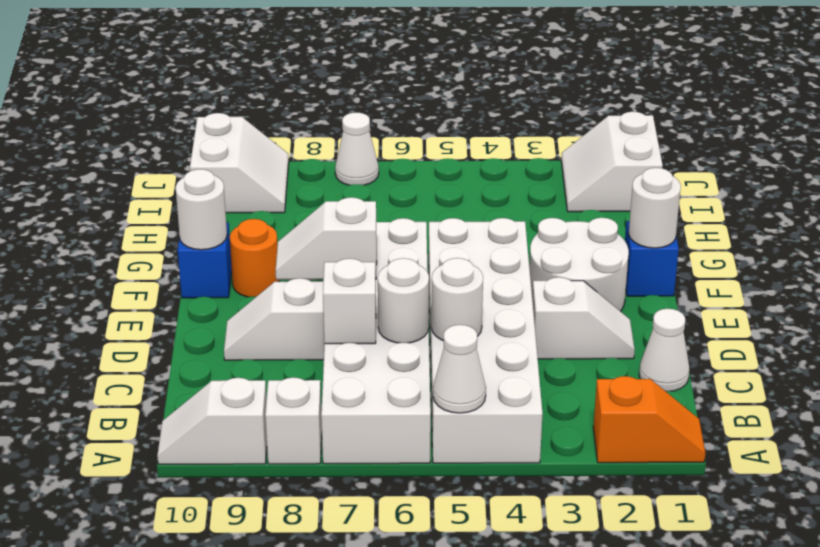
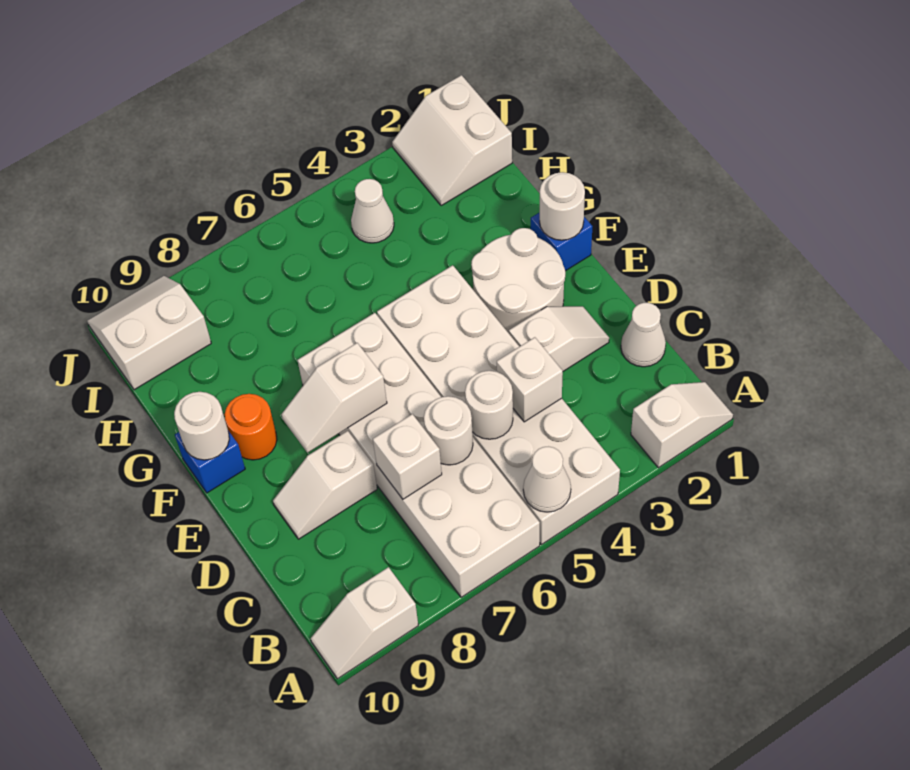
orange 1x2 slope [593,376,706,463] -> white 1x2 slope [631,382,733,468]
white 1x1 brick [265,377,322,464] -> white 1x1 brick moved to [497,337,563,422]
white 2x2 slope [190,113,289,213] -> white 2x2 slope turned to [87,276,211,390]
white 1x1 cone [335,112,379,185] -> white 1x1 cone moved to [351,179,394,243]

